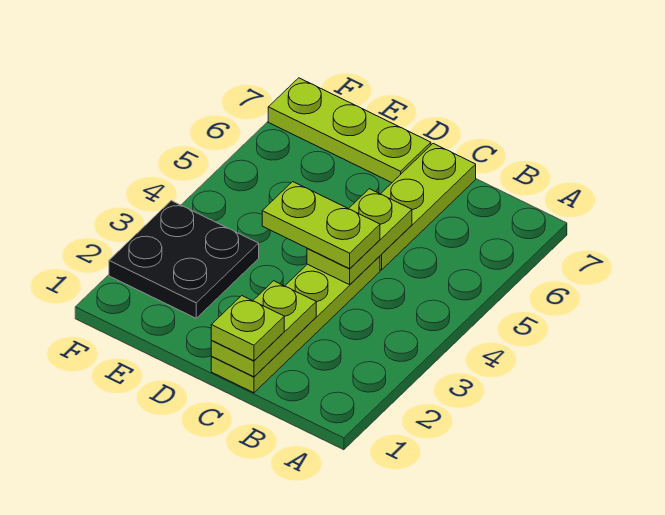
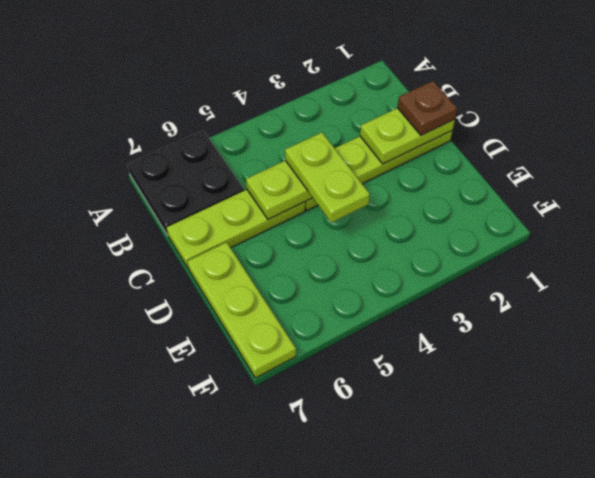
lime 1x1 plate [211,296,284,361] -> brown 1x1 plate [397,81,457,135]
black 2x2 plate [109,201,259,318] -> black 2x2 plate moved to [127,130,244,235]

